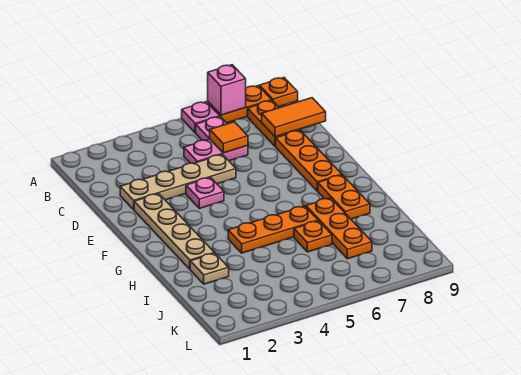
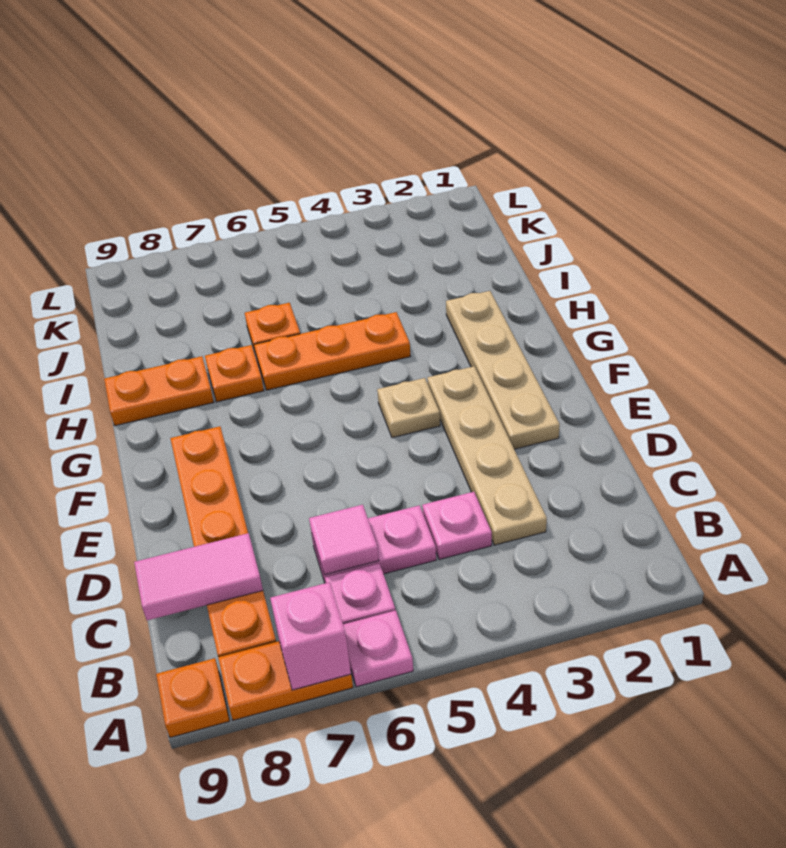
orange 1x1 tile [210,122,248,153] -> pink 1x1 tile [309,505,379,575]
orange 1x2 tile [262,98,326,137] -> pink 1x2 tile [134,533,263,620]
tan 1x4 plate [120,155,236,209] -> tan 1x4 plate turned to [427,366,547,545]
pink 1x1 plate [186,177,224,209] -> pink 1x1 plate moved to [422,492,492,560]
orange 1x2 plate [318,175,370,219] -> orange 1x2 plate turned to [104,356,214,426]
orange 1x3 plate [306,198,372,259] -> orange 1x1 plate [205,345,264,402]
tan 1x1 plate [190,253,229,284] -> tan 1x1 plate moved to [377,378,440,438]

